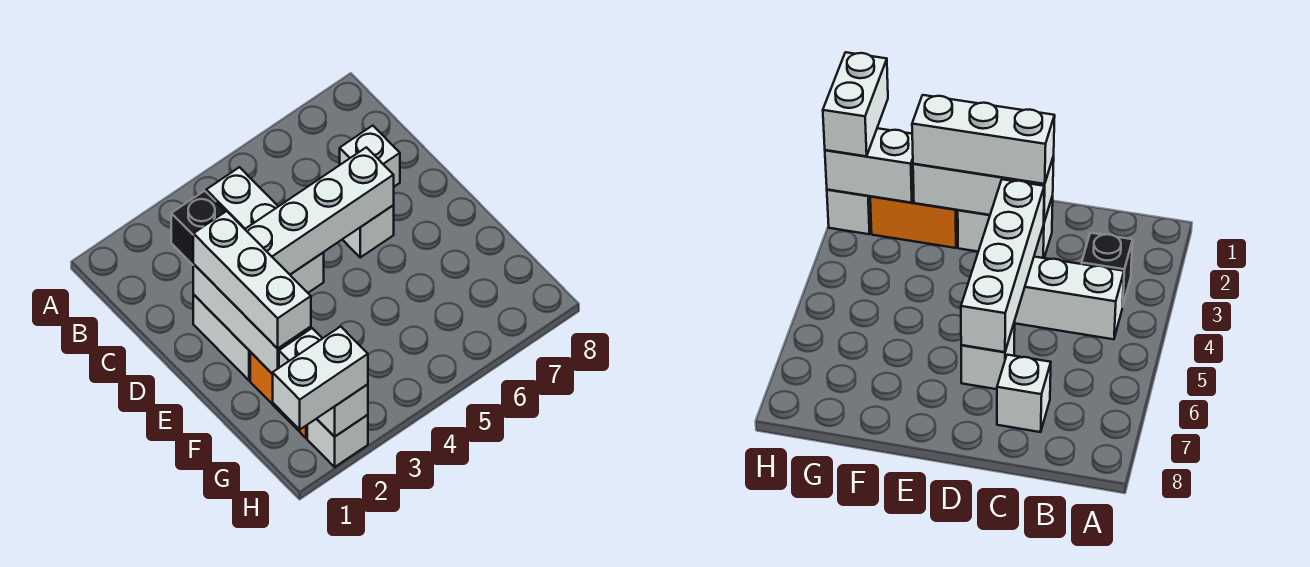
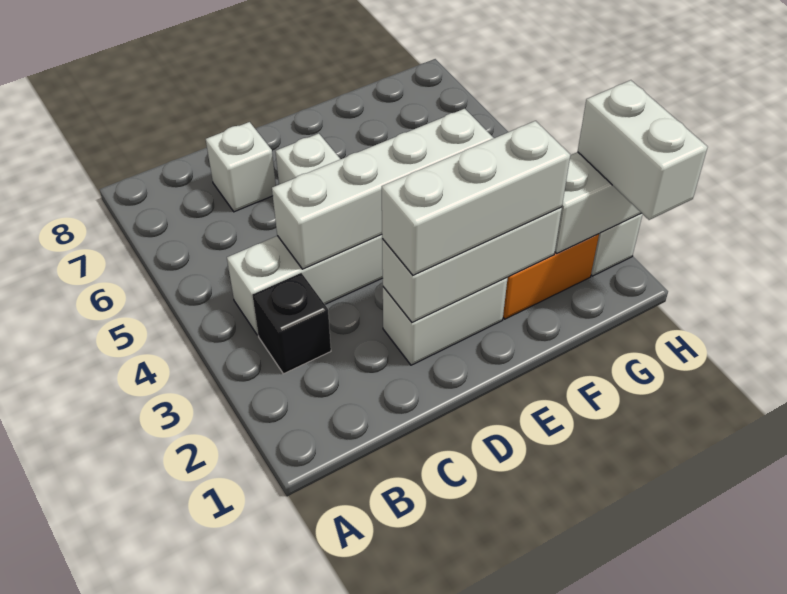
white 1x4 brick [245,147,394,274] -> white 1x4 brick turned to [272,109,494,269]

